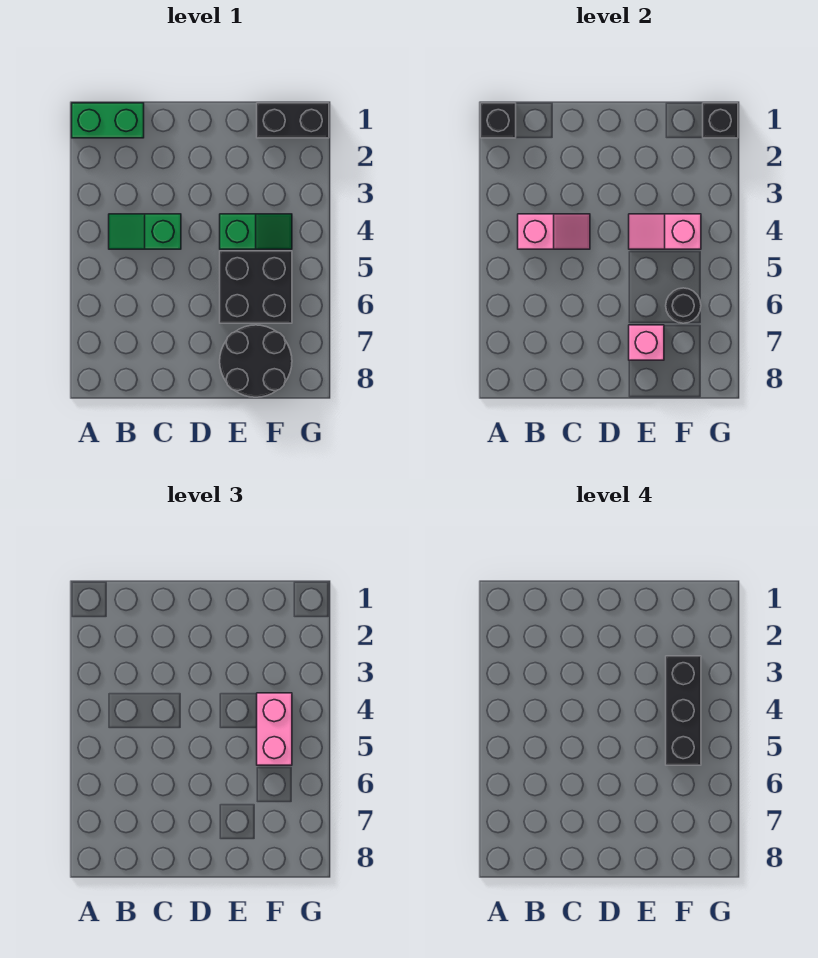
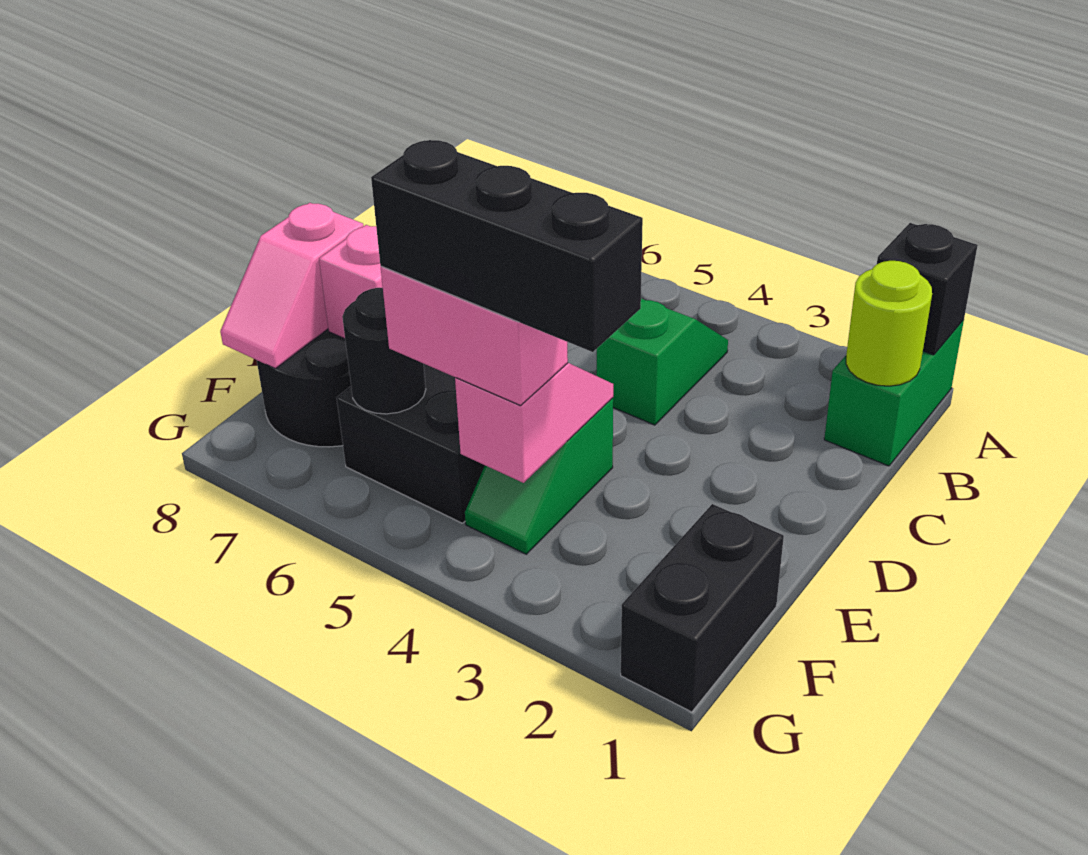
none -> lime 1x1 round brick [846,261,932,386]
pink 1x2 slope [518,214,590,249] -> pink 1x2 slope moved to [220,203,364,369]
black 1x1 brick [703,103,738,138] -> none

